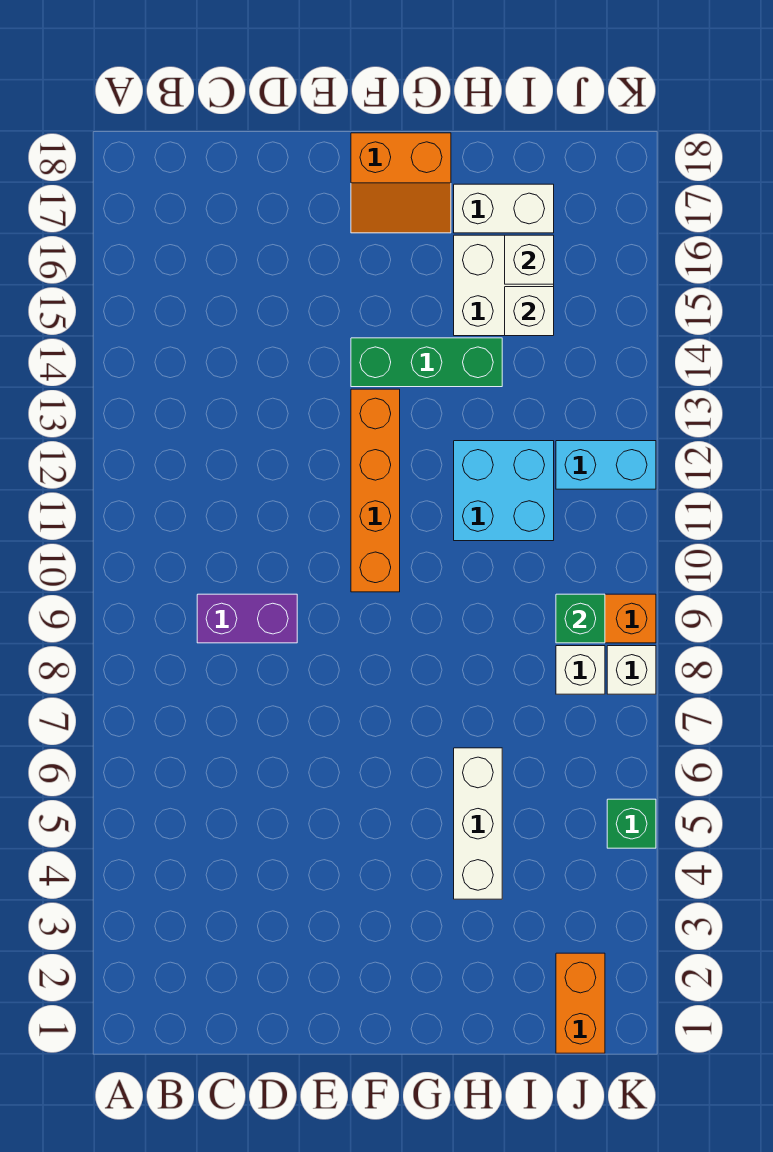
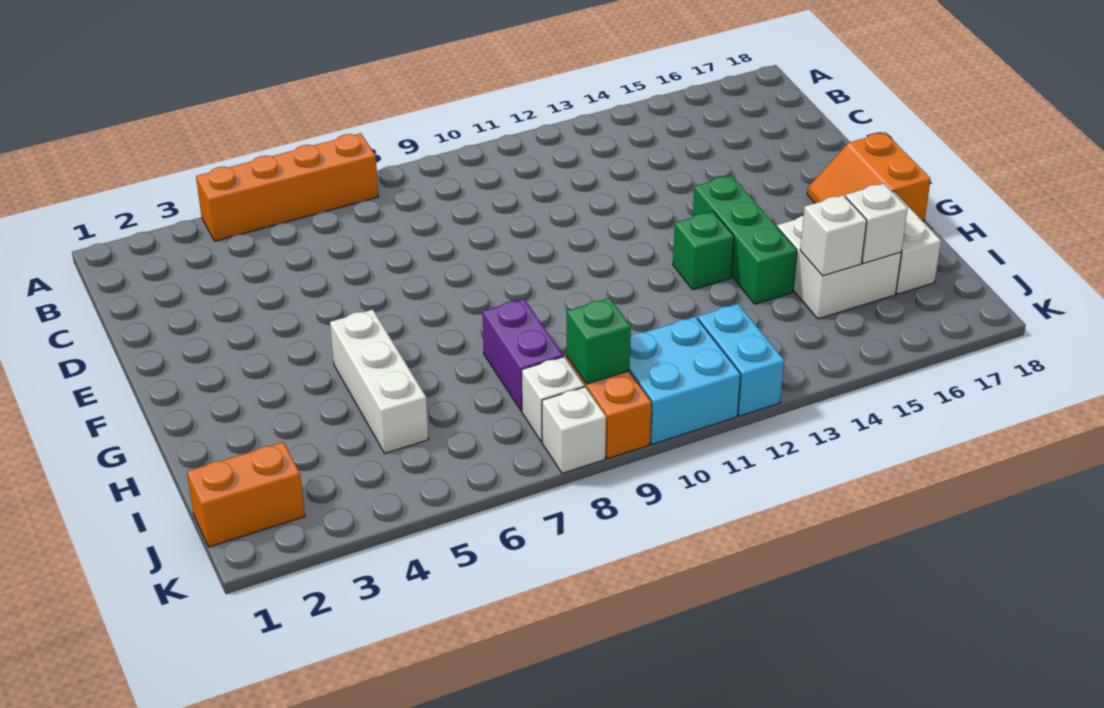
purple 1x2 brick [197,594,297,643] -> purple 1x2 brick moved to [482,299,563,411]
orange 1x4 brick [351,389,400,592] -> orange 1x4 brick moved to [196,133,378,241]
white 1x3 brick [454,748,502,899] -> white 1x3 brick turned to [330,310,429,453]
cyan 2x2 brick [454,441,554,541] -> cyan 2x2 brick moved to [629,317,741,444]
green 1x1 brick [607,799,656,848] -> green 1x1 brick moved to [673,212,734,290]

